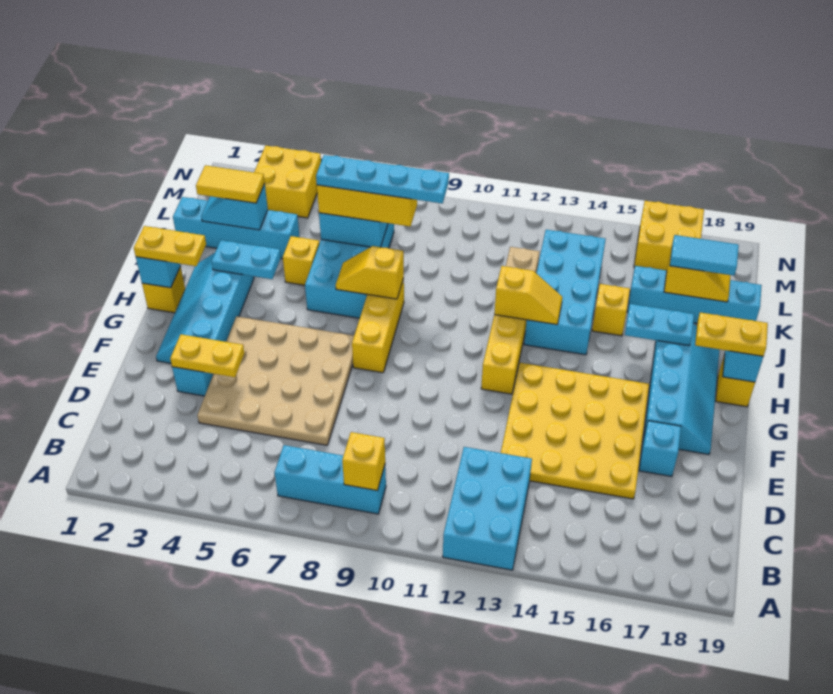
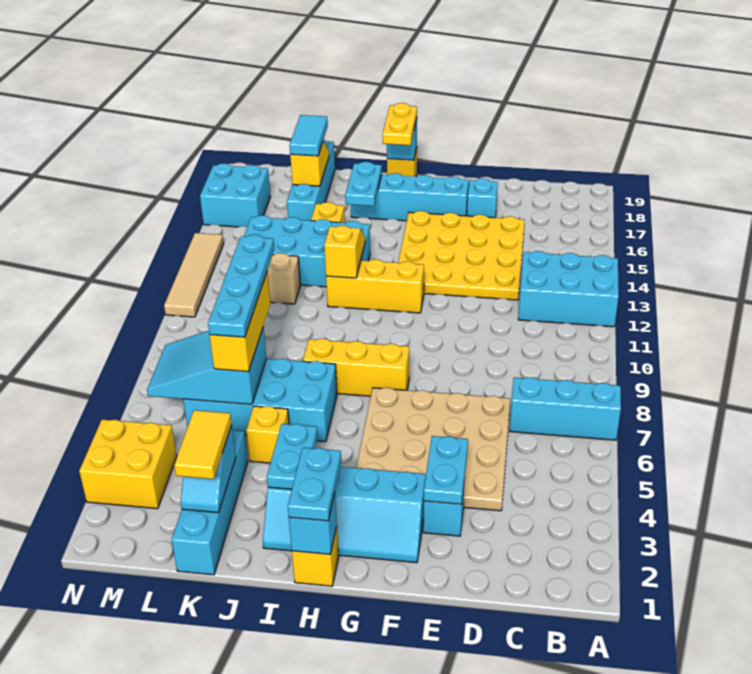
cyan 1x3 brick [274,445,386,514] -> cyan 1x3 brick turned to [510,377,621,440]
yellow 1x1 brick [342,432,385,491] -> none
yellow 1x2 plate [170,334,244,377] -> cyan 1x2 plate [424,436,468,504]
yellow 1x2 plate [134,226,206,266] -> cyan 1x2 plate [288,448,341,521]
yellow 1x2 slope [336,246,404,299] -> none
yellow 2x2 brick [634,201,704,270] -> cyan 2x2 brick [200,163,270,227]
none -> tan 1x4 tile [164,233,224,317]

